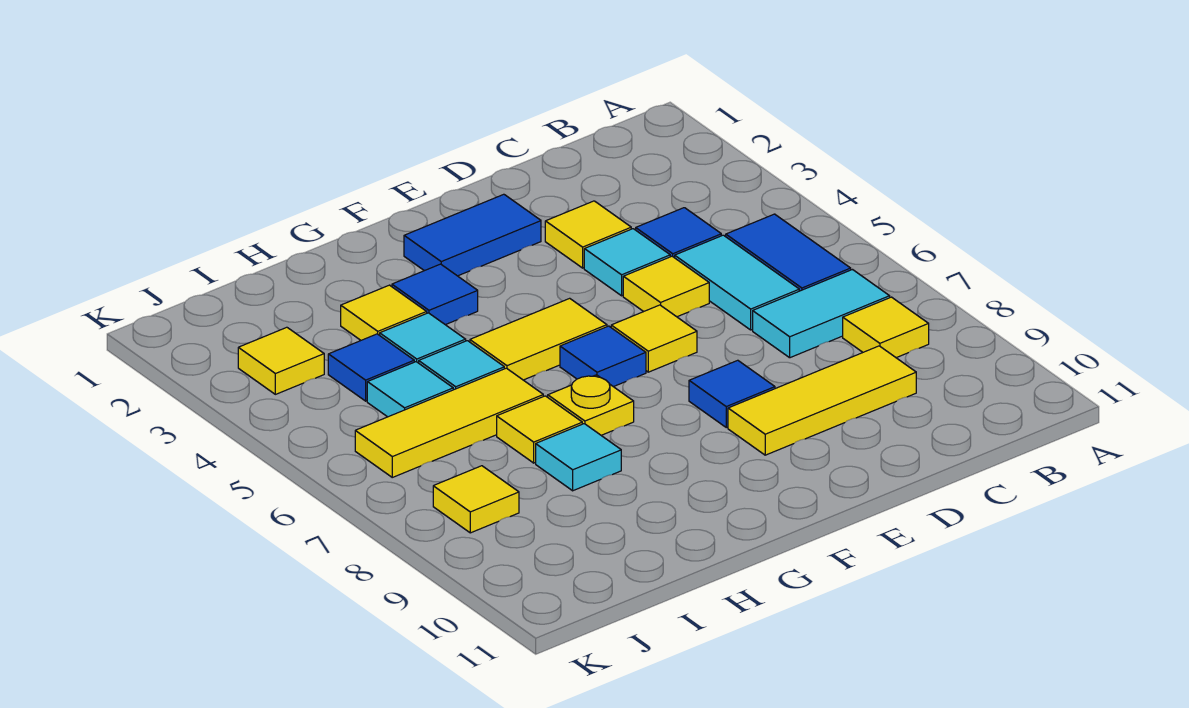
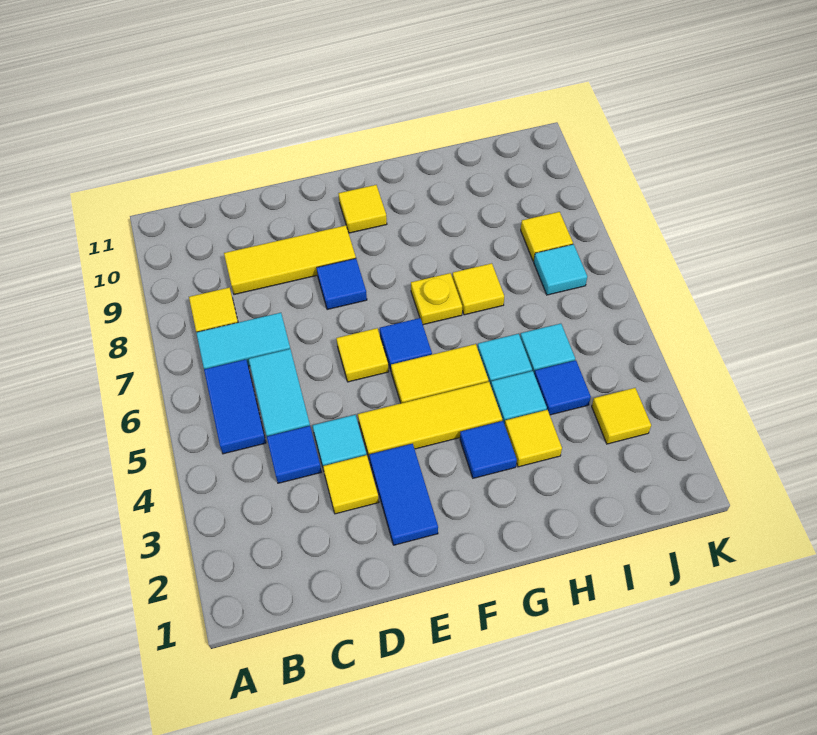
yellow 1x1 tile [623,256,709,317] -> yellow 1x1 tile moved to [338,185,387,233]
blue 1x2 tile [404,194,541,276] -> blue 1x2 tile turned to [369,444,438,545]
yellow 1x3 tile [355,368,543,477] -> yellow 1x3 tile moved to [358,382,502,460]
cyan 1x1 tile [536,424,621,491] -> cyan 1x1 tile moved to [534,244,587,295]

